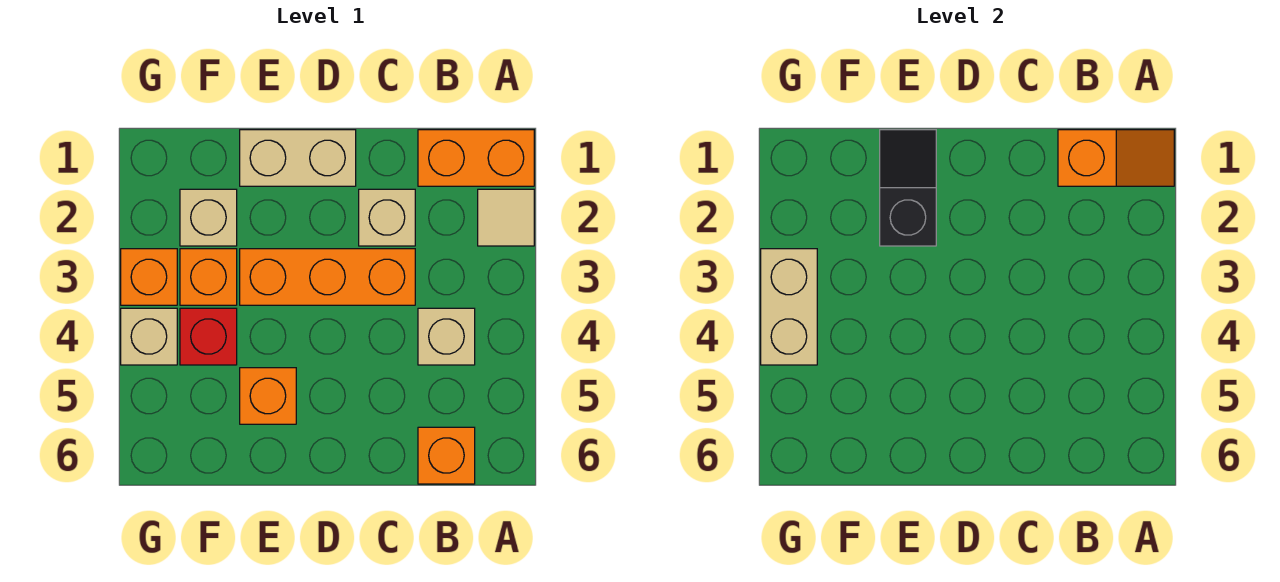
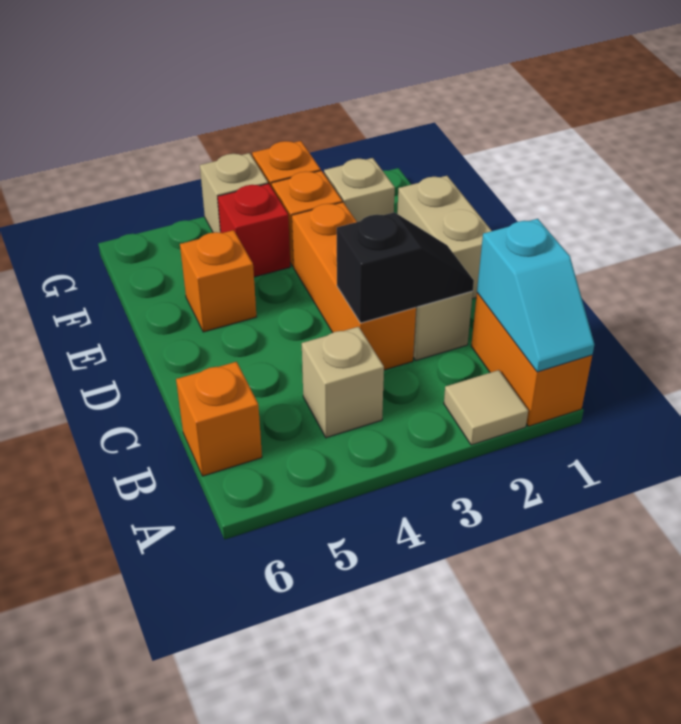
orange 1x2 slope [1058,130,1174,186] -> cyan 1x2 slope [477,219,594,372]
black 1x2 slope [880,130,936,246] -> black 1x2 slope moved to [337,212,474,323]
tan 1x2 brick [761,249,817,365] -> none

